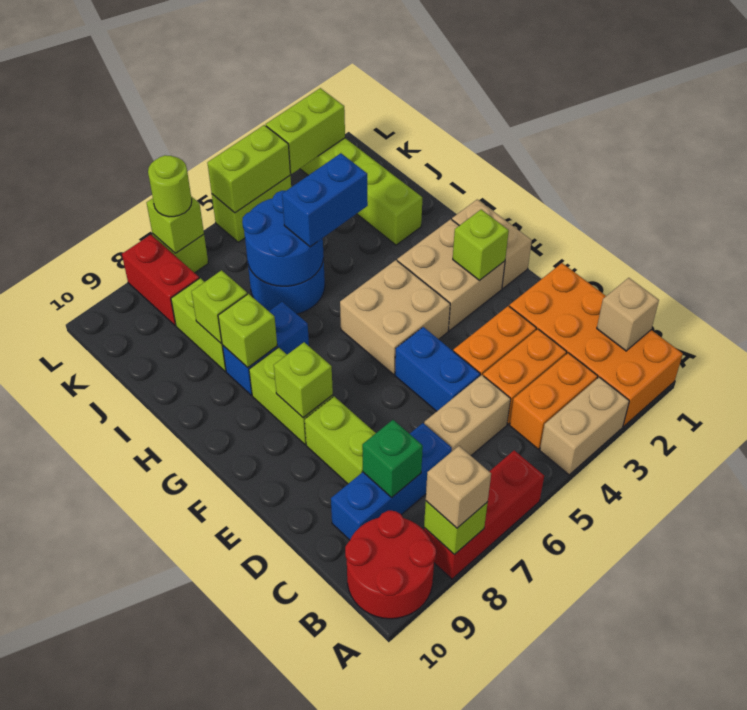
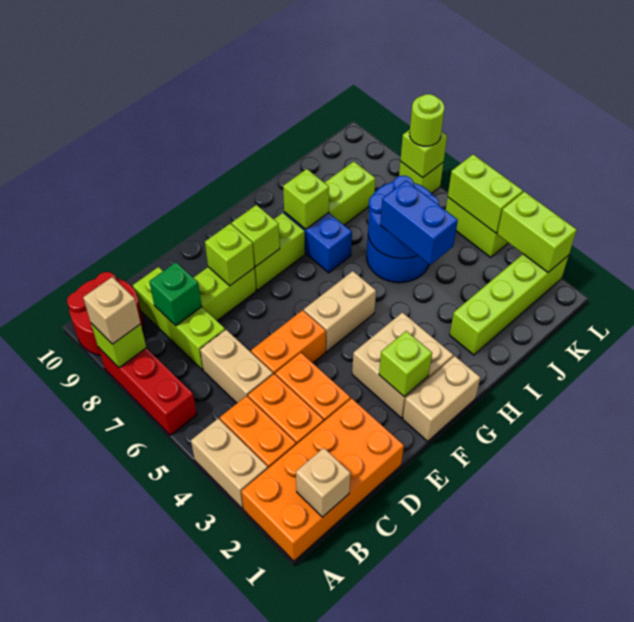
blue 1x3 brick [331,423,452,540] -> lime 1x3 brick [133,267,225,370]
blue 1x2 brick [395,327,480,411] -> orange 1x2 brick [251,310,326,374]
tan 2x2 brick [340,260,450,375] -> tan 1x2 brick [304,271,376,352]
lime 1x1 brick [191,270,247,343] -> lime 1x1 brick moved to [205,224,254,286]
red 1x2 brick [122,235,199,325] -> none

